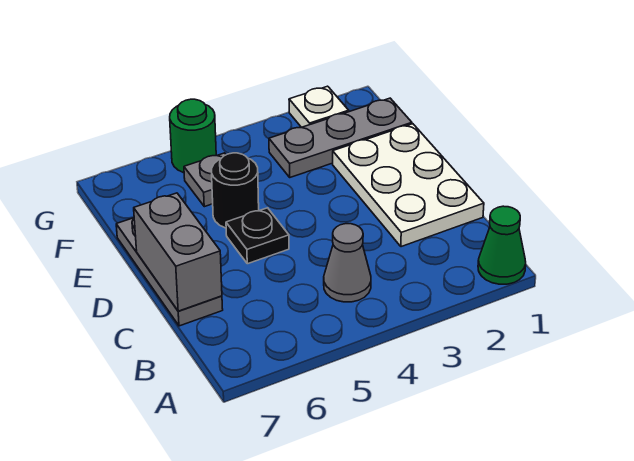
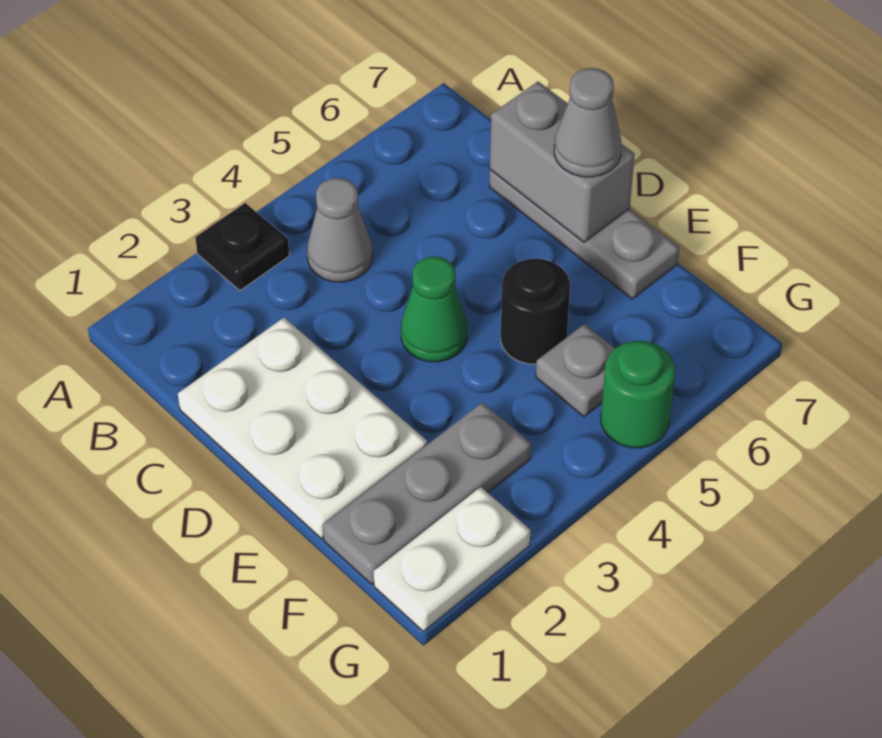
green 1x1 cone [478,206,526,284] -> green 1x1 cone moved to [401,256,468,362]
black 1x1 plate [226,208,289,264] -> black 1x1 plate moved to [195,203,289,291]
none -> grey 1x1 cone [554,68,621,177]
white 1x1 plate [289,86,349,127] -> white 1x2 plate [373,487,530,631]

